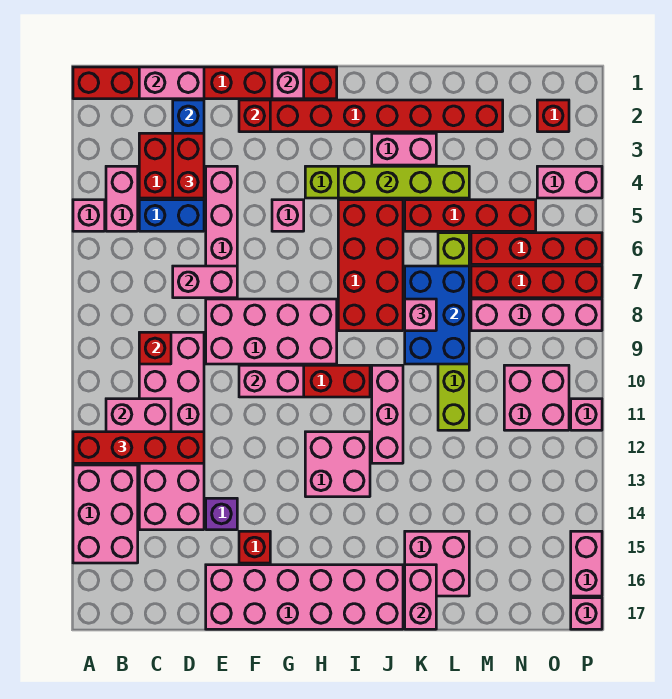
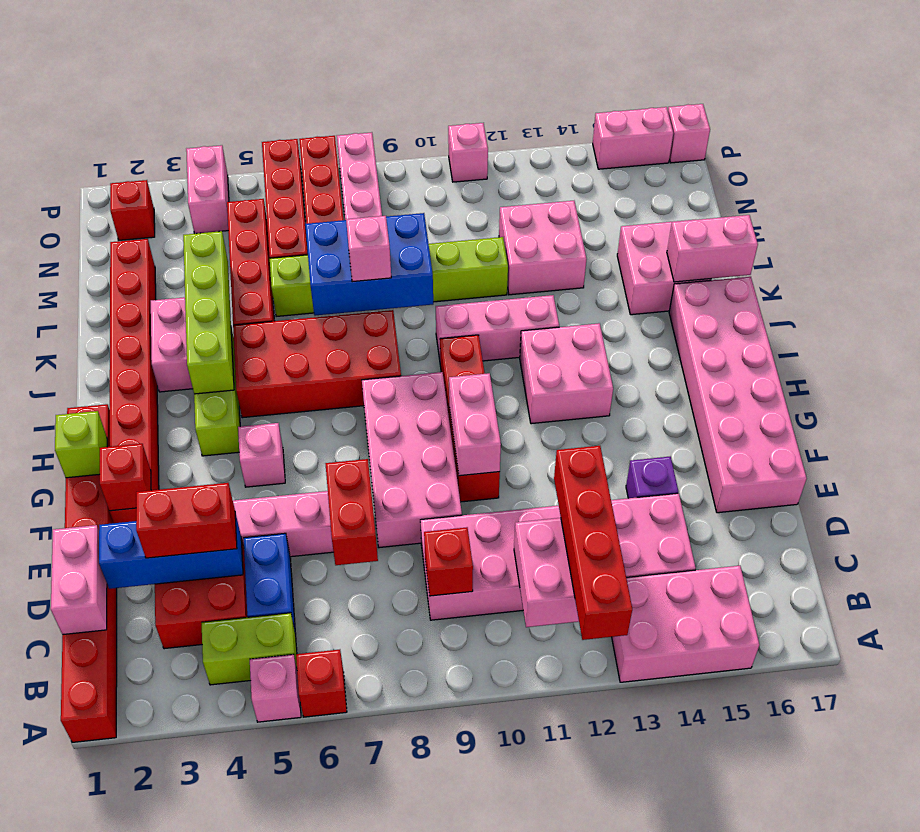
pink 1x2 brick [106,166,138,231] -> lime 1x2 brick [202,613,297,685]
pink 1x2 brick [173,266,237,298] -> red 1x2 brick [325,459,378,565]
red 1x1 brick [239,531,270,563] -> red 1x1 brick moved to [296,650,347,717]
pink 1x1 brick [272,67,304,99] -> lime 1x1 brick [55,411,107,478]
pink 2x2 brick [504,365,569,430] -> pink 2x2 brick moved to [499,201,586,295]

